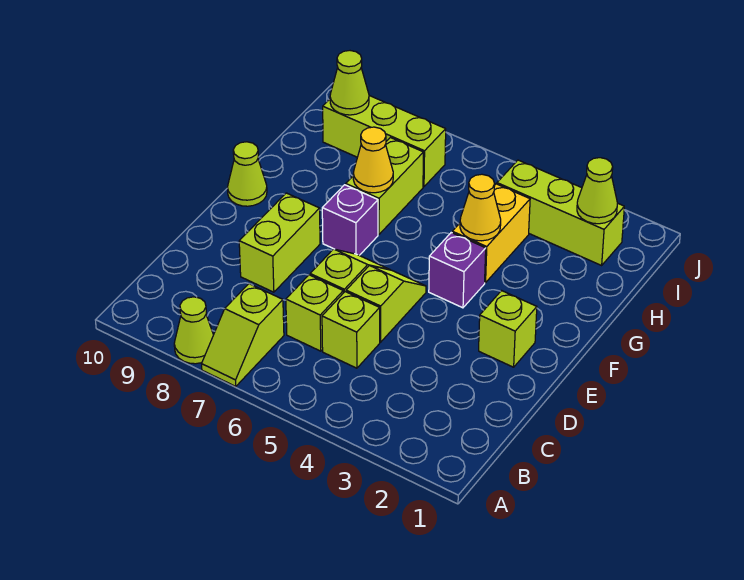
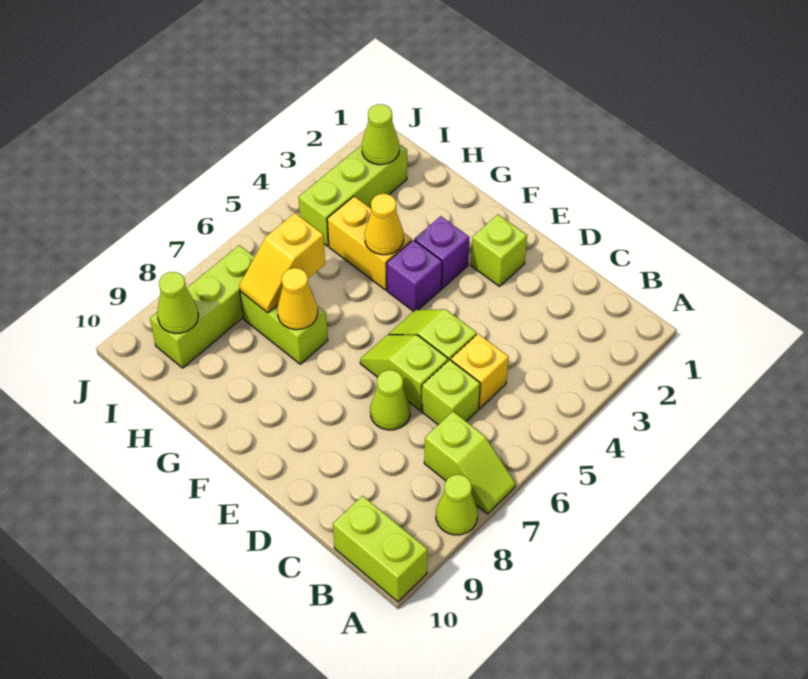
lime 1x1 brick [322,292,380,368] -> yellow 1x1 brick [451,334,509,408]
lime 1x2 brick [239,193,320,292] -> lime 1x2 brick moved to [333,496,428,602]
purple 1x1 brick [322,185,378,255] -> purple 1x1 brick moved to [415,216,470,288]
lime 1x1 cone [227,142,267,206] -> lime 1x1 cone moved to [370,370,410,430]
none -> yellow 1x2 slope [239,213,325,313]

